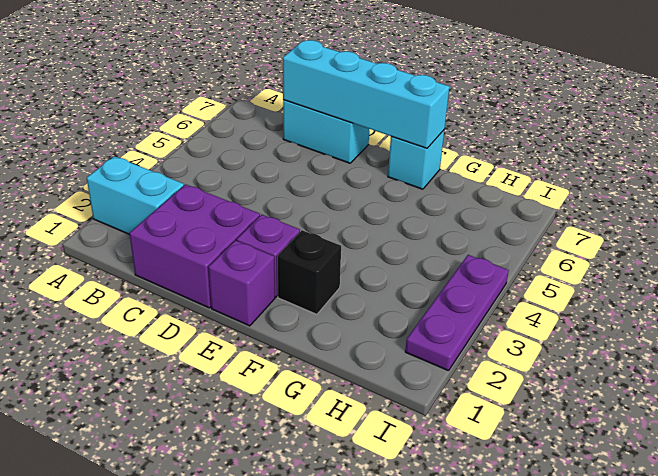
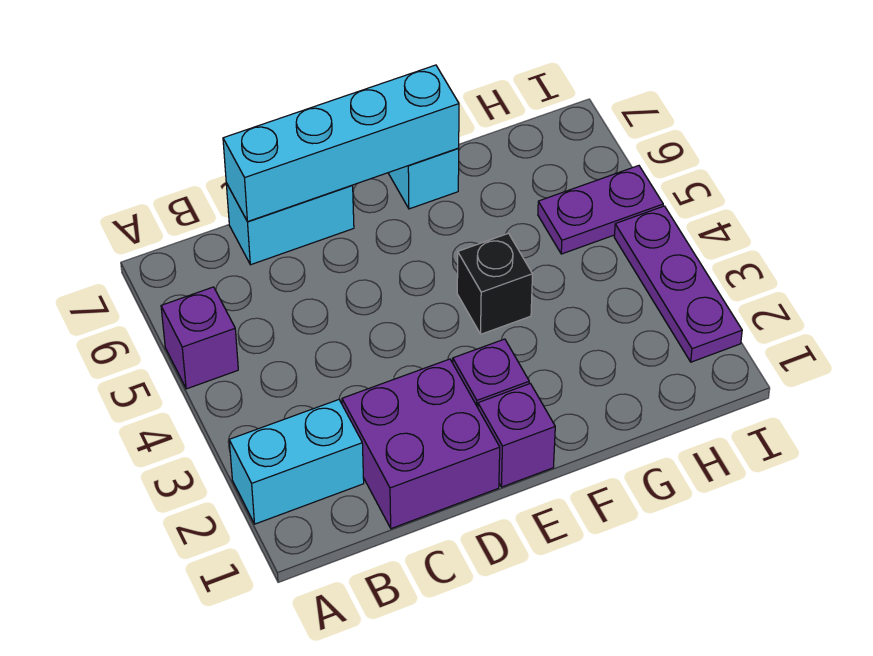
none -> purple 1x1 brick [161,287,238,389]
black 1x1 brick [278,230,341,314] -> black 1x1 brick moved to [457,233,533,334]
none -> purple 1x2 plate [538,166,663,254]

